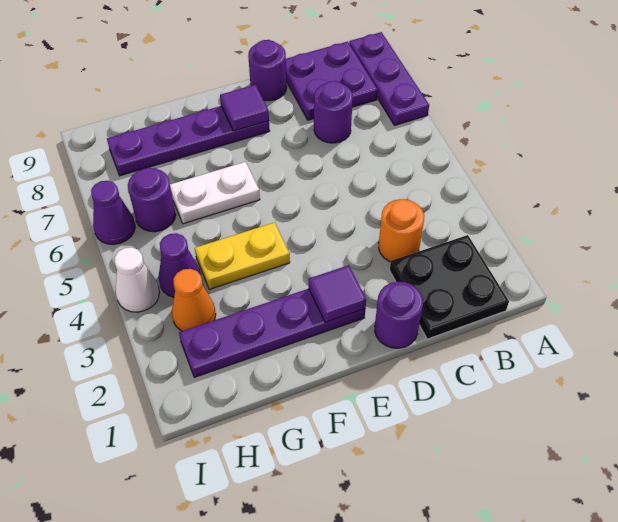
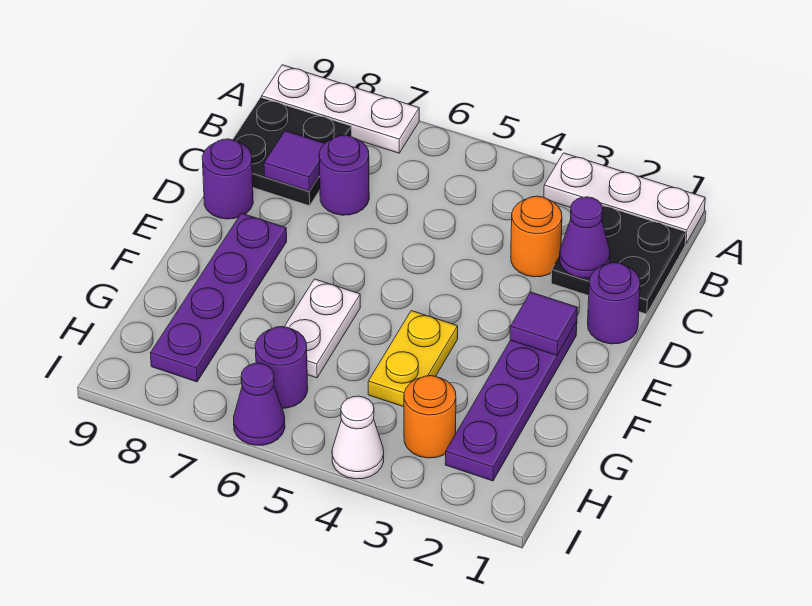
none -> white 1x3 plate [544,153,705,244]
purple 1x3 plate [349,32,429,125] -> white 1x3 plate [262,65,419,153]
purple 2x2 plate [286,41,378,120] -> black 2x2 plate [233,98,352,206]
purple 1x1 tile [220,85,269,131] -> purple 1x1 tile moved to [264,131,325,191]
orange 1x1 cone [172,269,216,331] -> orange 1x1 round brick [404,376,456,458]
purple 1x1 cone [159,233,201,297] -> purple 1x1 cone moved to [560,197,610,278]

